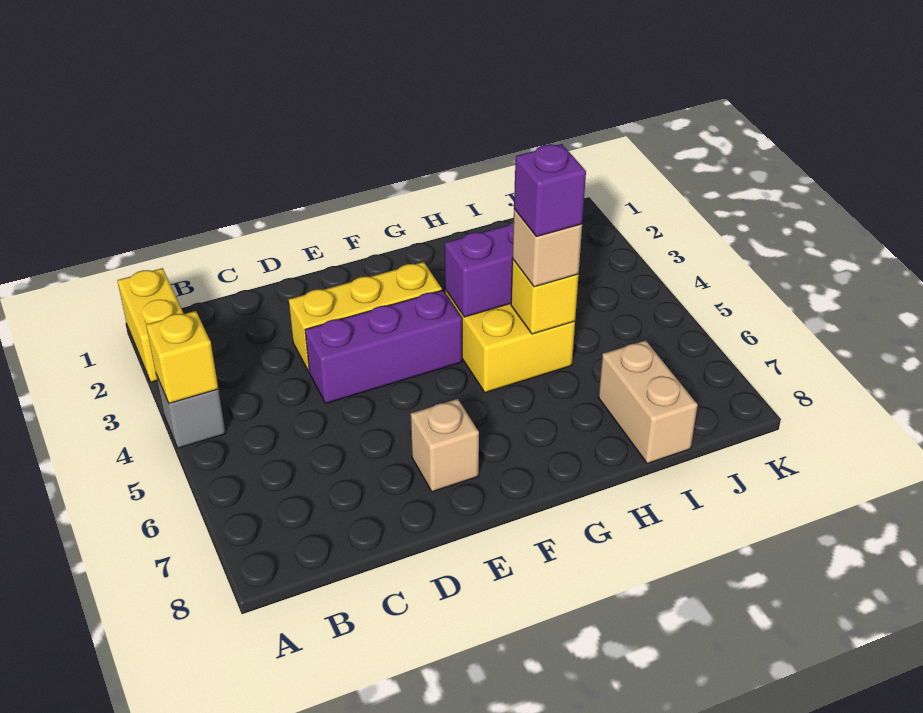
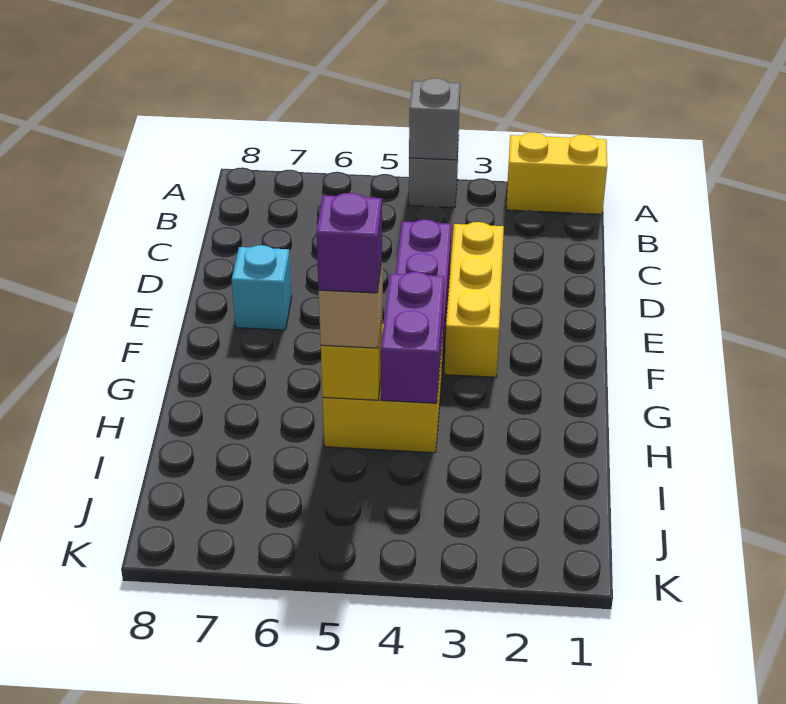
yellow 1x1 brick [146,311,218,403] -> grey 1x1 brick [409,78,460,160]
tan 1x1 brick [411,399,479,492] -> cyan 1x1 brick [232,245,292,330]
tan 1x2 brick [598,340,698,463] -> none

